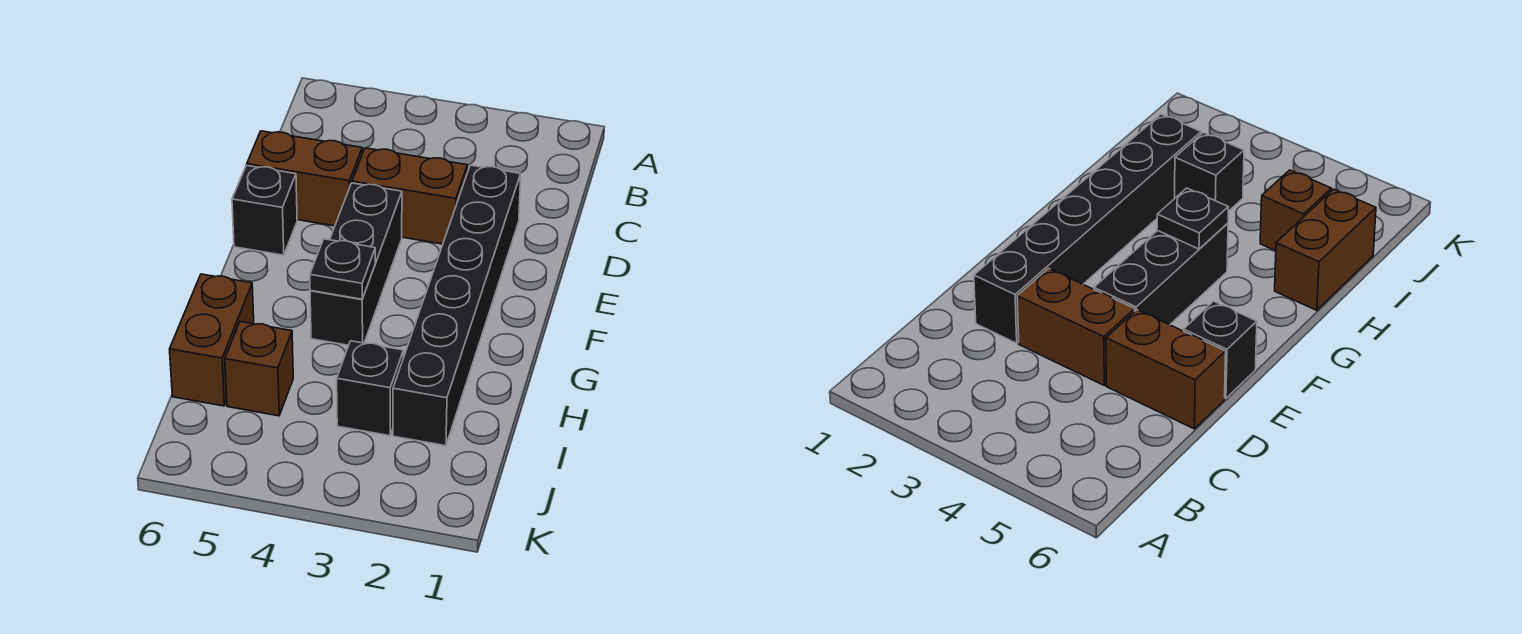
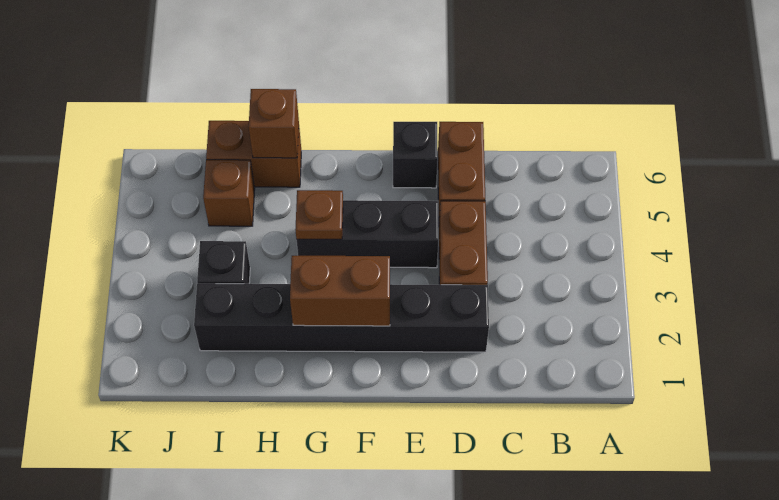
none -> brown 1x2 brick [290,256,390,326]
black 1x1 plate [310,239,375,299] -> brown 1x1 plate [295,190,343,239]
none -> brown 1x1 brick [249,89,299,158]

